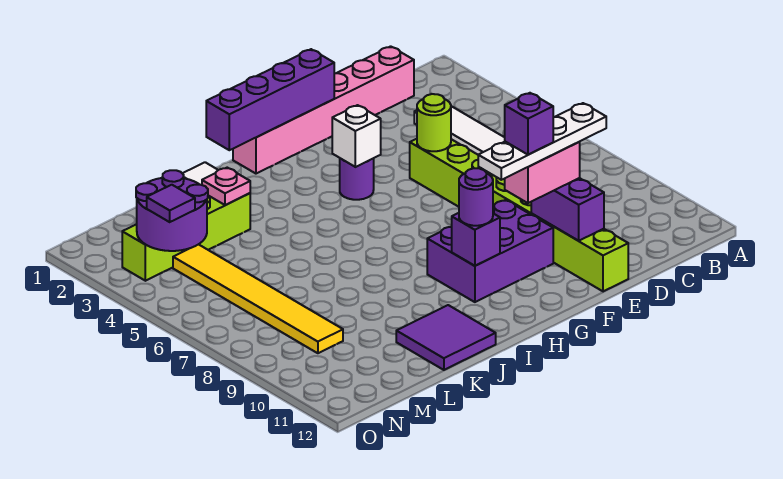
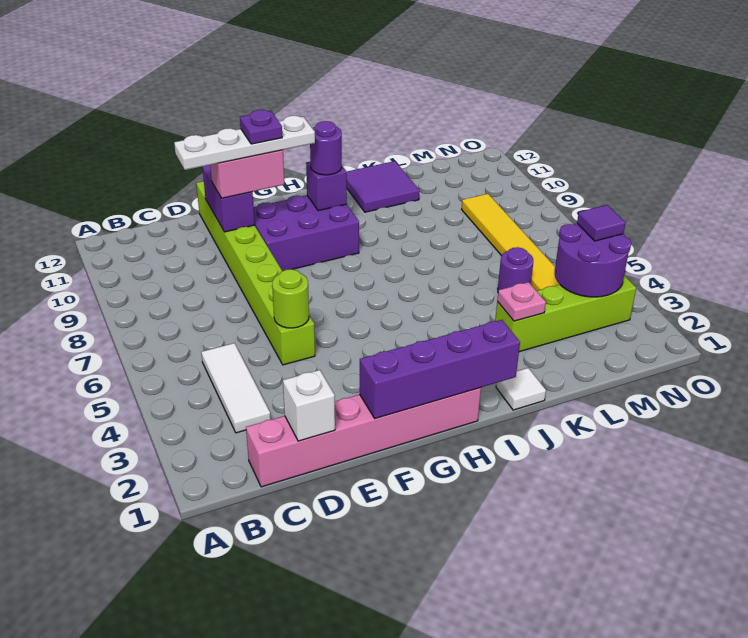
purple 1x1 brick [505,93,553,155] -> purple 1x1 plate [240,110,282,144]
purple 1x1 round brick [340,158,374,200] -> purple 1x1 round brick moved to [498,247,533,290]
white 1x1 brick [332,105,381,167] -> white 1x1 brick moved to [283,370,335,441]

